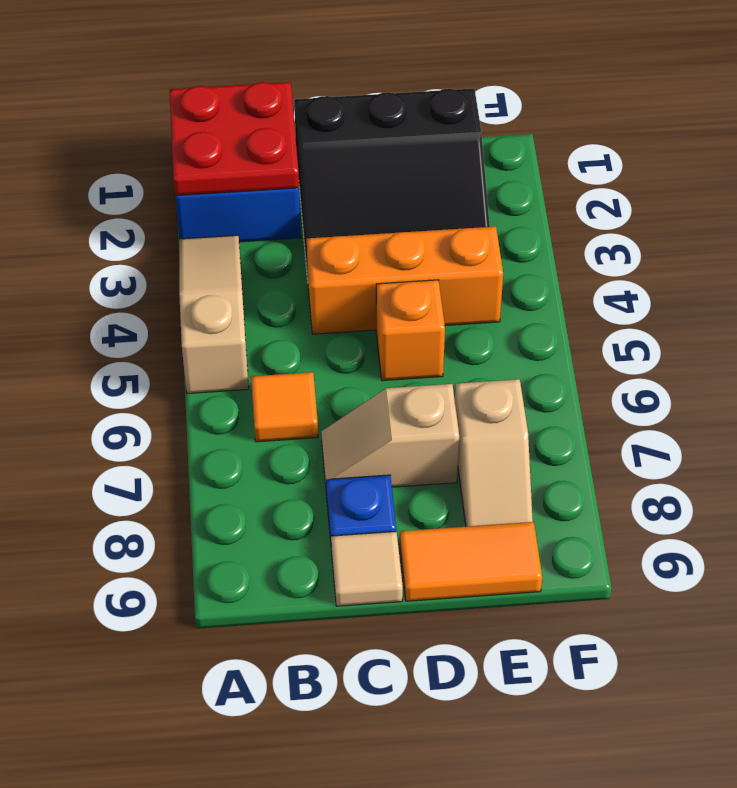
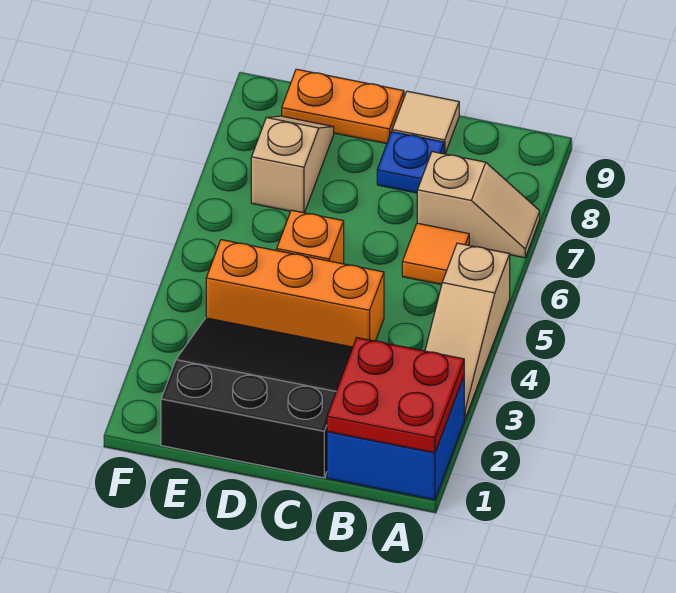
tan 1x2 slope [321,384,459,487] -> tan 1x2 slope moved to [417,152,540,258]
orange 1x2 tile [400,522,542,601] -> orange 1x2 plate [282,69,404,144]

